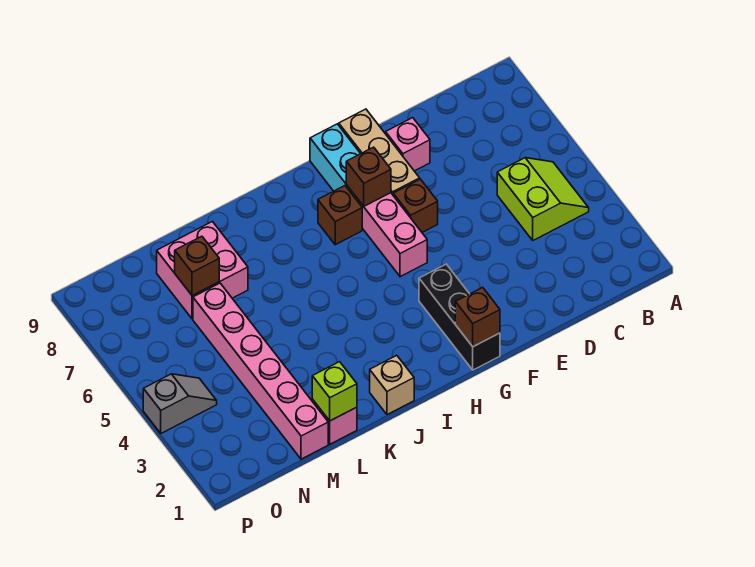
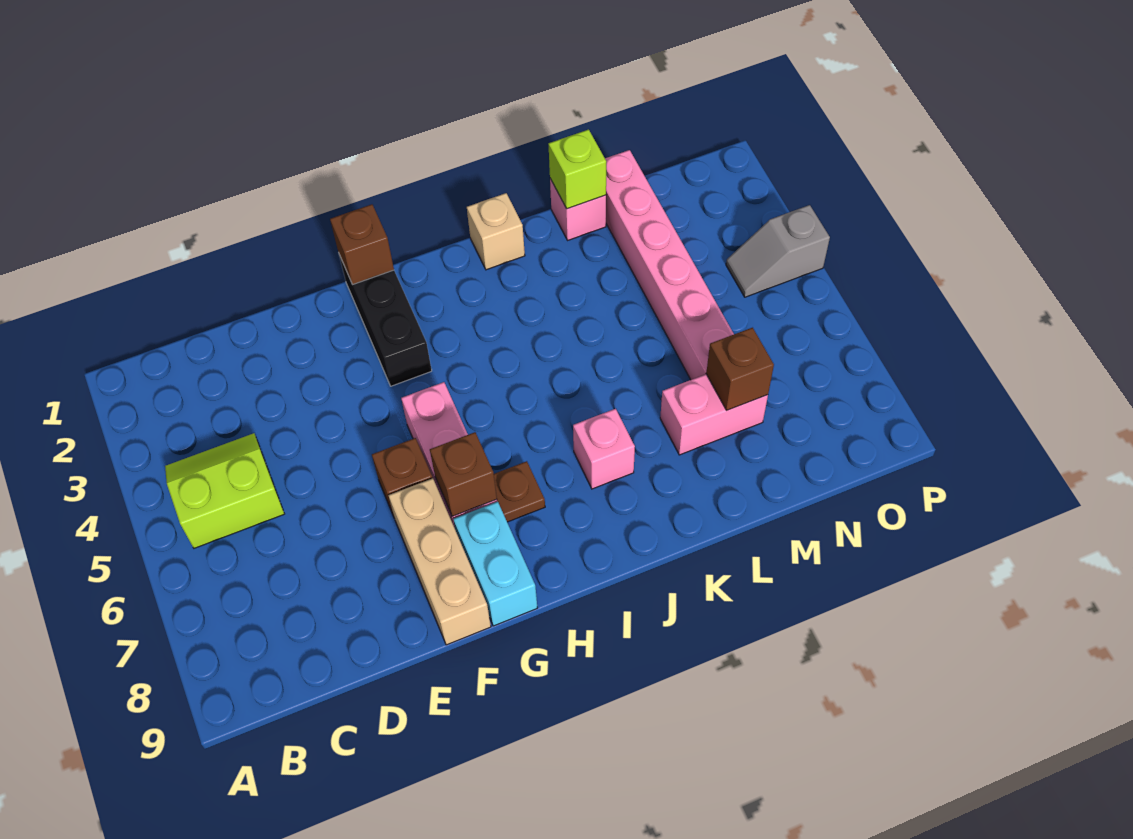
lime 2x2 slope [497,158,589,240] -> lime 2x2 slope turned to [165,433,284,548]
pink 1x1 brick [386,118,430,171] -> pink 1x1 brick moved to [573,409,635,489]
brown 1x1 brick [318,186,362,245] -> brown 1x1 plate [494,461,545,522]
pink 2x2 brick [157,222,248,319] -> pink 1x2 brick [660,374,768,455]

